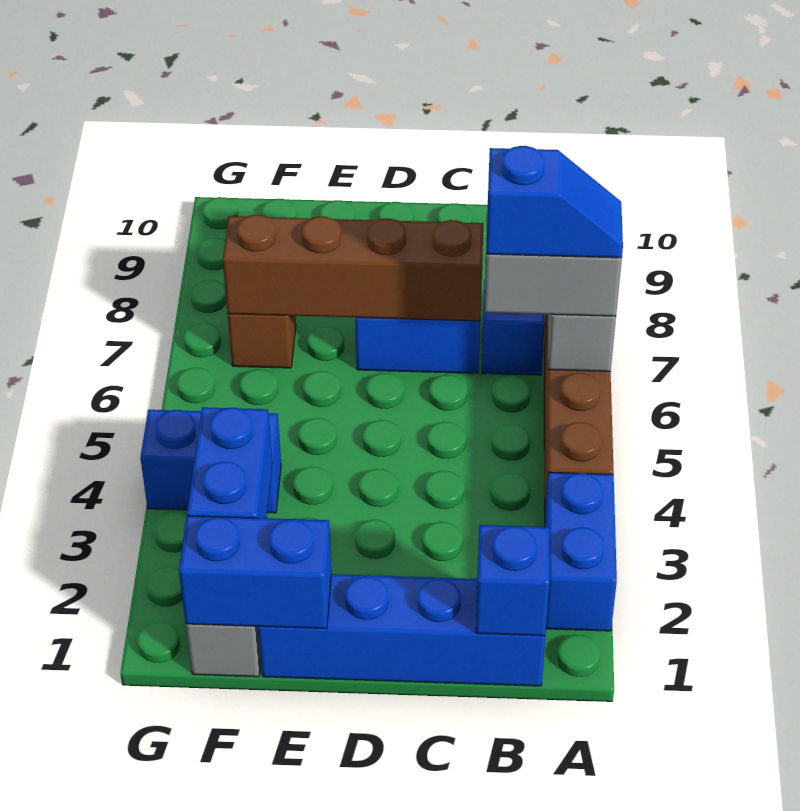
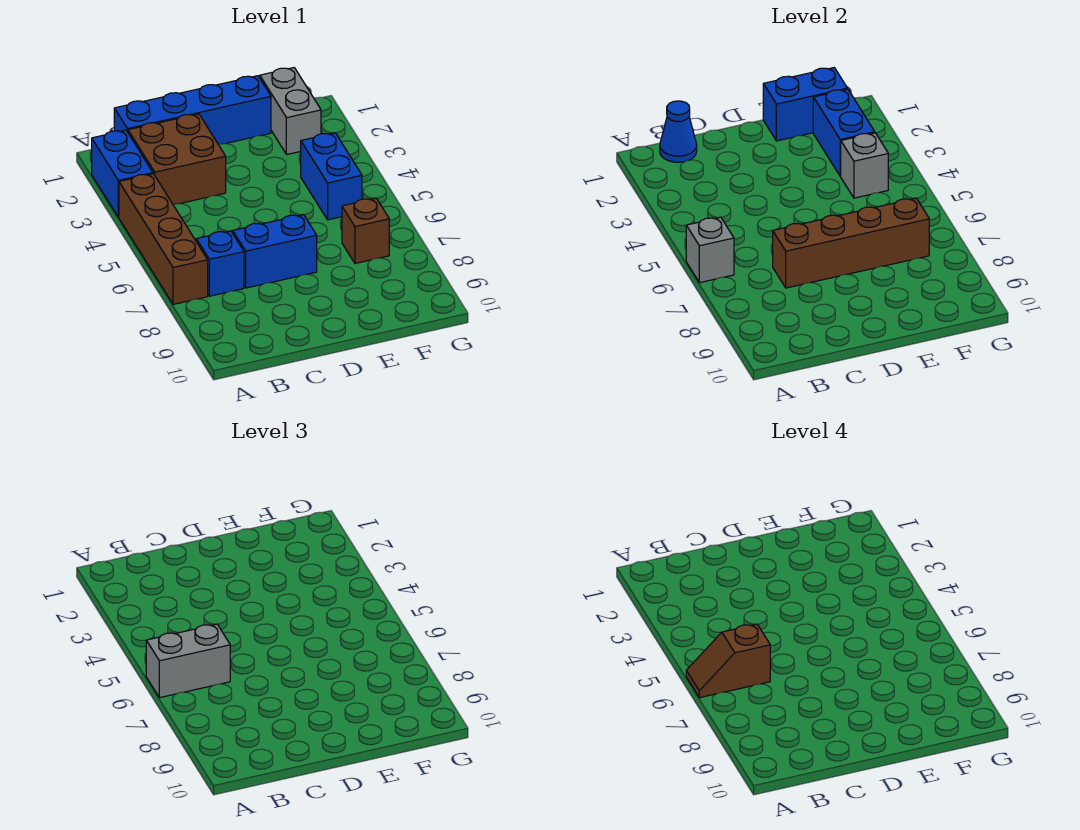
blue 1x2 slope [486,146,623,258] -> brown 1x2 slope [686,624,770,698]
blue 1x1 brick [476,525,550,636] -> blue 1x1 cone [660,101,697,162]
none -> brown 2x2 brick [128,114,226,205]
blue 1x2 brick [140,410,281,513] -> blue 1x2 brick turned to [301,133,362,220]
none -> grey 1x1 brick [841,133,888,198]

